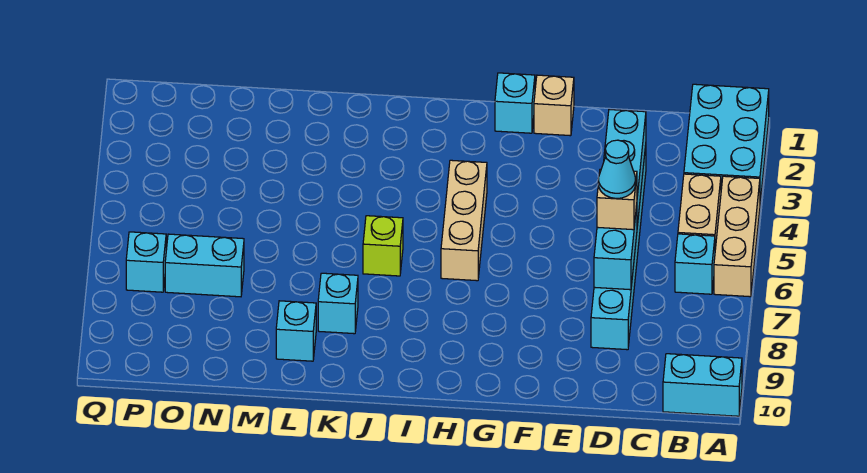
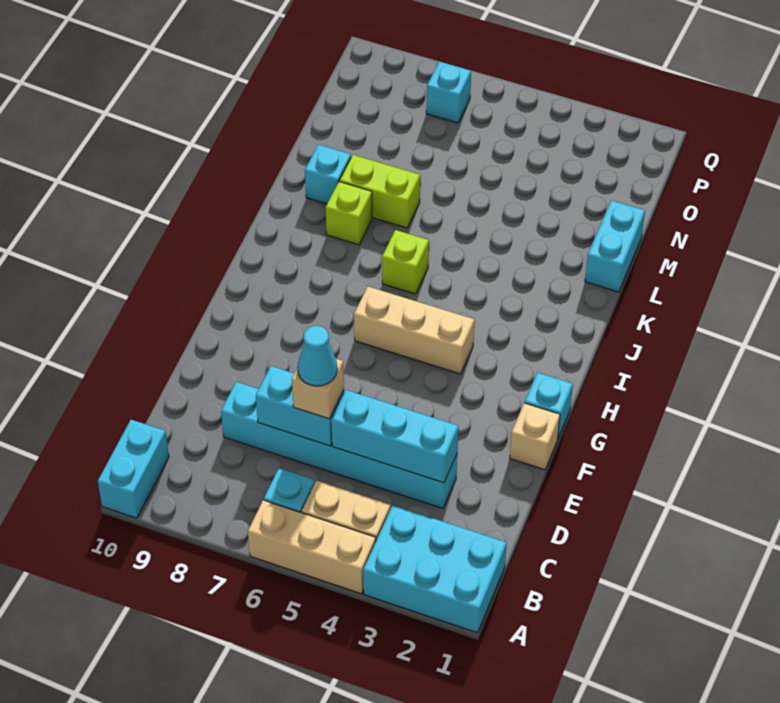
cyan 1x1 brick [318,273,358,334] -> lime 1x1 brick [326,182,372,245]
none -> lime 1x2 brick [339,155,420,228]
cyan 1x2 brick [165,234,244,297] -> cyan 1x2 brick moved to [585,200,645,292]

